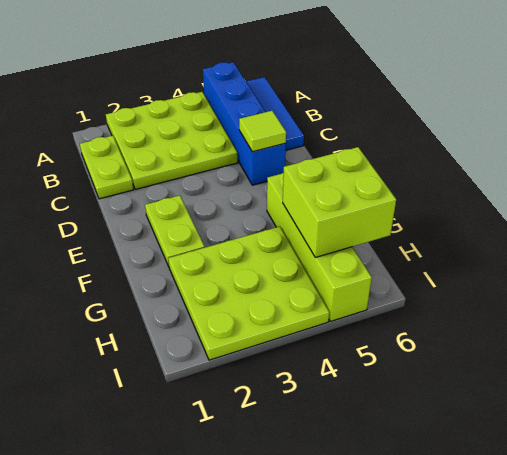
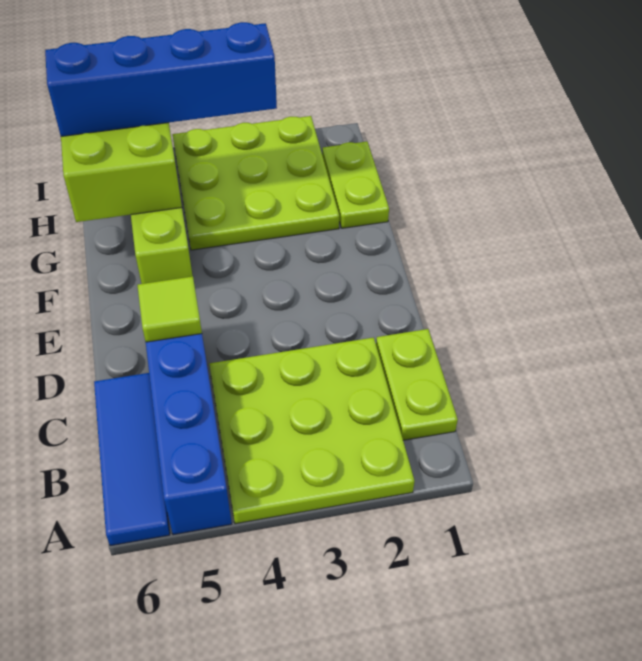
lime 1x2 plate [145,195,205,266] -> lime 1x2 plate moved to [322,142,389,228]
none -> blue 1x4 brick [45,22,277,136]

